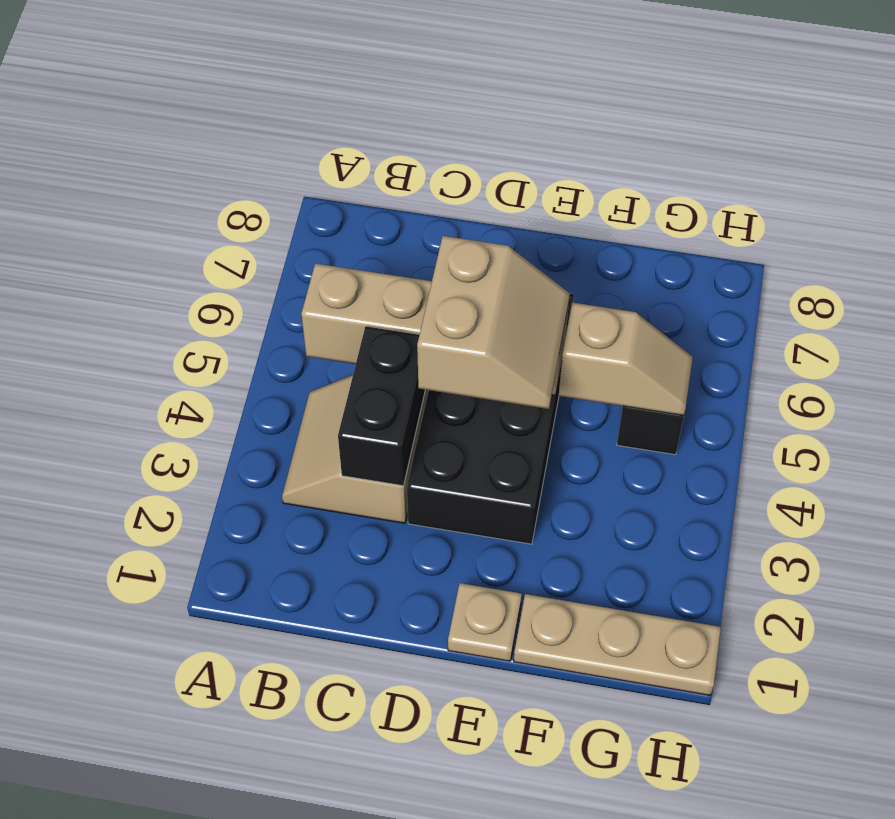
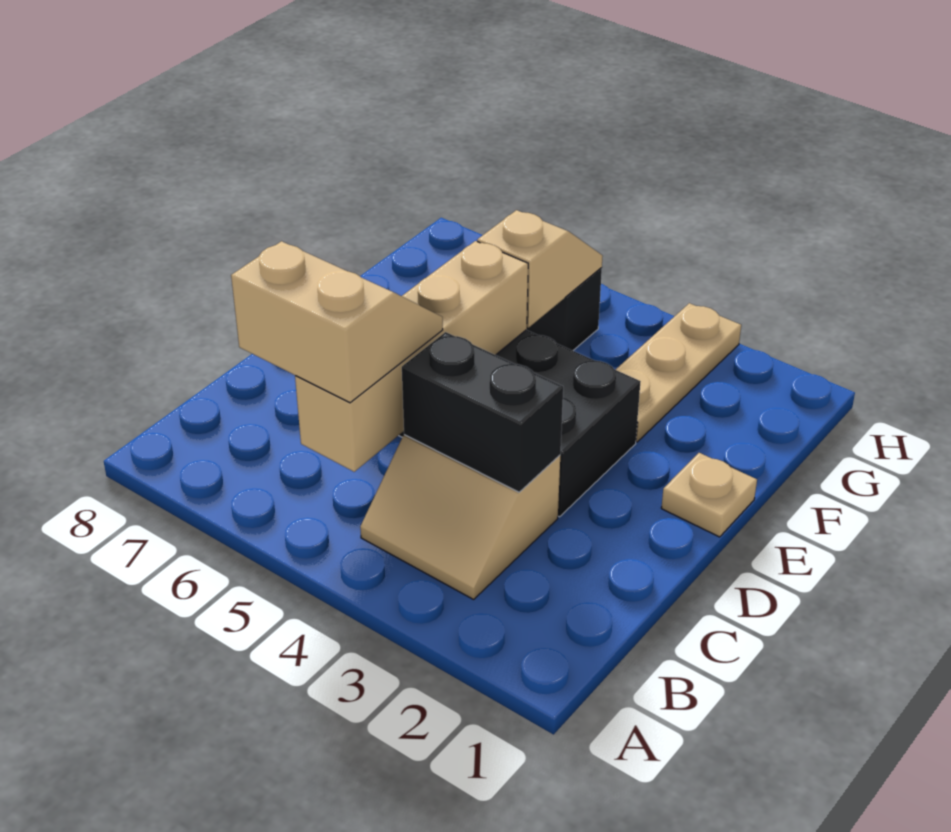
tan 2x2 slope [417,236,570,409] -> tan 2x2 slope moved to [231,241,443,403]
tan 1x3 plate [514,594,721,695] -> tan 1x3 plate moved to [616,303,741,442]

